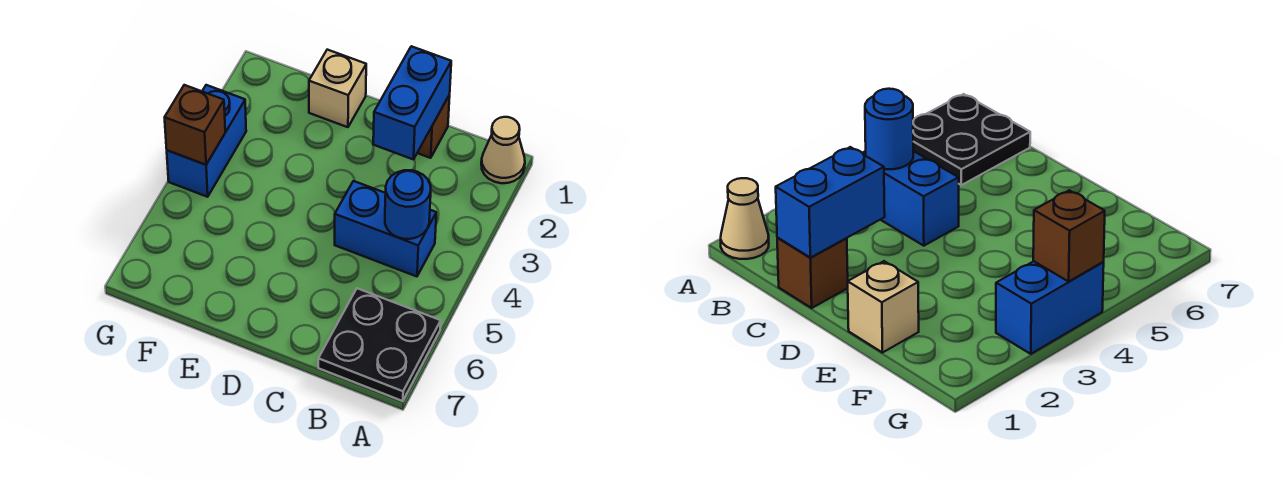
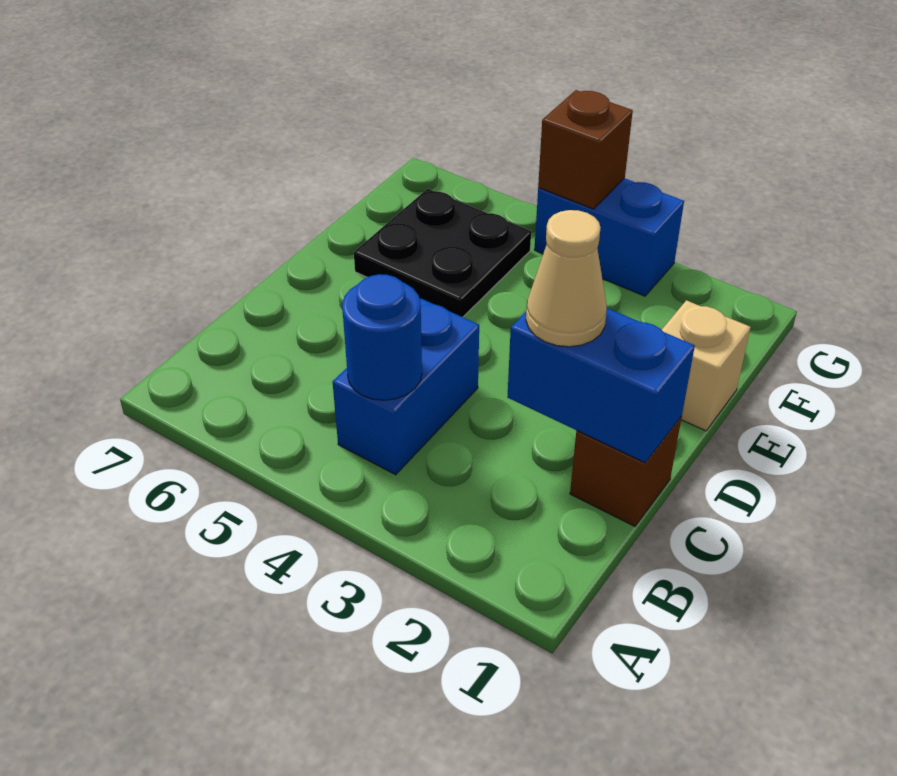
tan 1x1 cone [481,117,525,183] -> tan 1x1 cone moved to [526,210,607,347]
black 2x2 plate [318,288,441,401] -> black 2x2 plate moved to [354,189,531,317]

